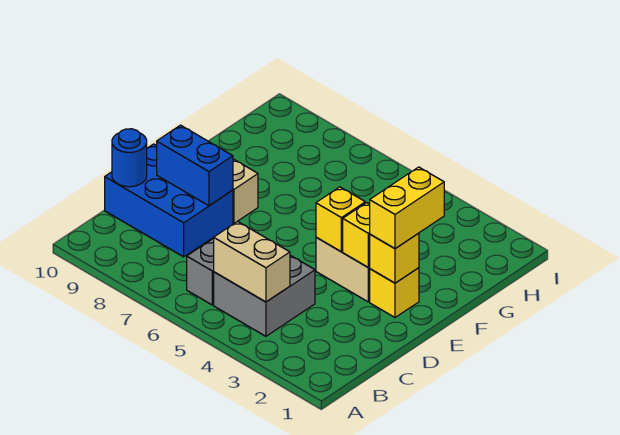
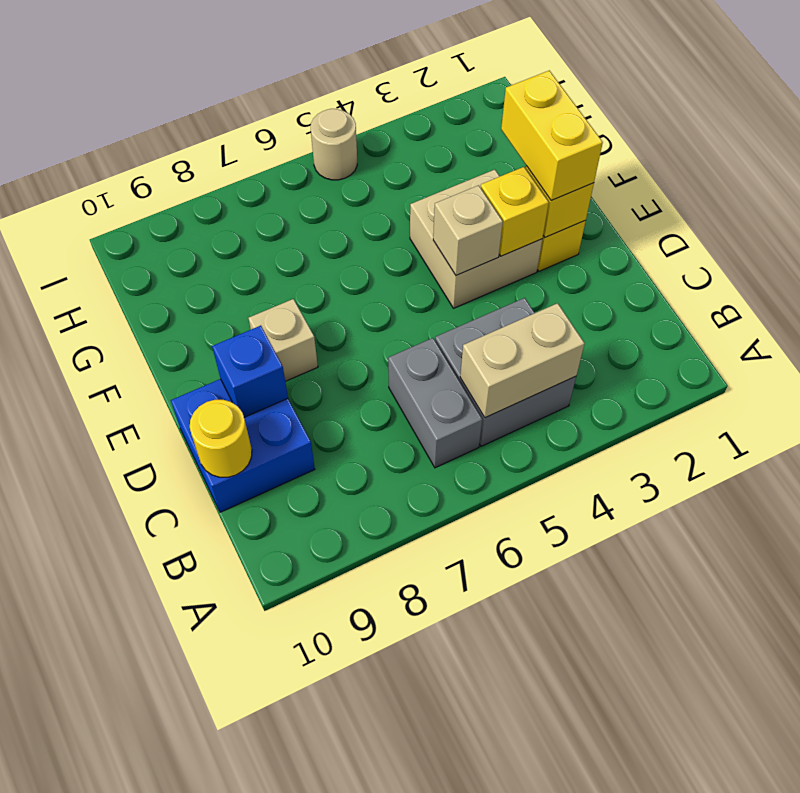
blue 2x3 brick [105,144,233,257] -> blue 2x2 brick [171,379,315,512]
blue 1x1 round brick [112,129,147,187] -> yellow 1x1 round brick [190,400,252,477]
blue 1x2 brick [157,125,233,206] -> blue 1x1 brick [212,326,288,417]
yellow 1x1 brick [316,187,365,252] -> tan 1x1 brick [433,185,503,275]
none -> tan 1x1 round brick [311,109,357,180]

